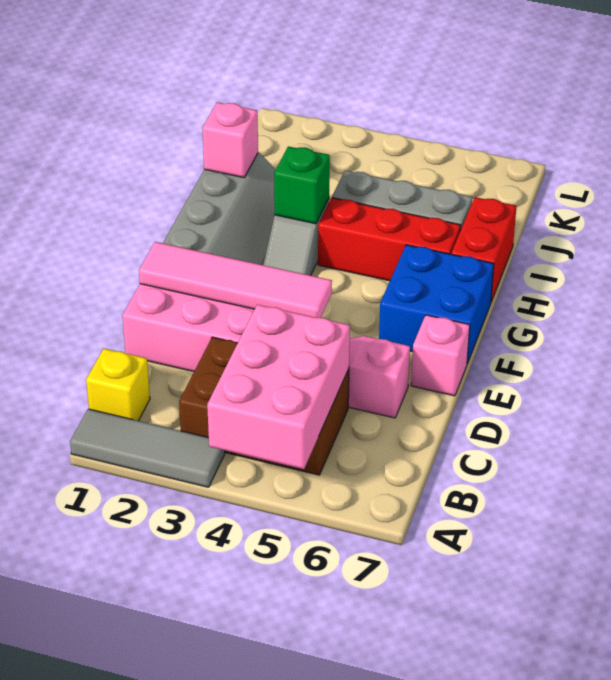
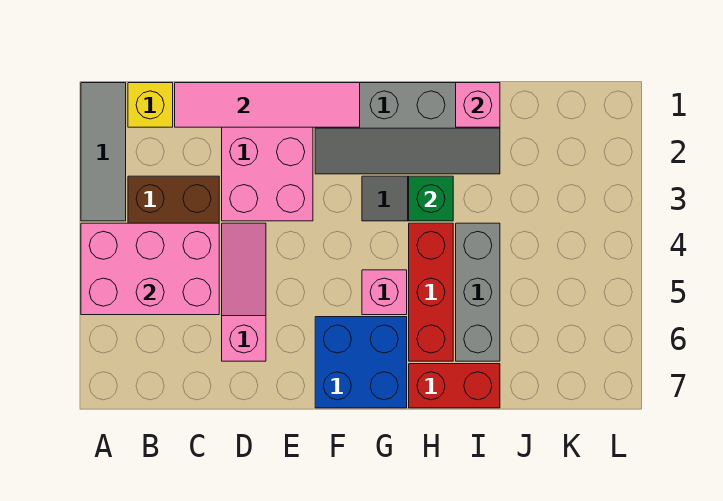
pink 1x4 tile [139,242,332,318] -> pink 1x4 tile turned to [175,83,360,127]
pink 1x1 brick [411,315,470,396] -> pink 1x1 brick moved to [362,270,407,315]

